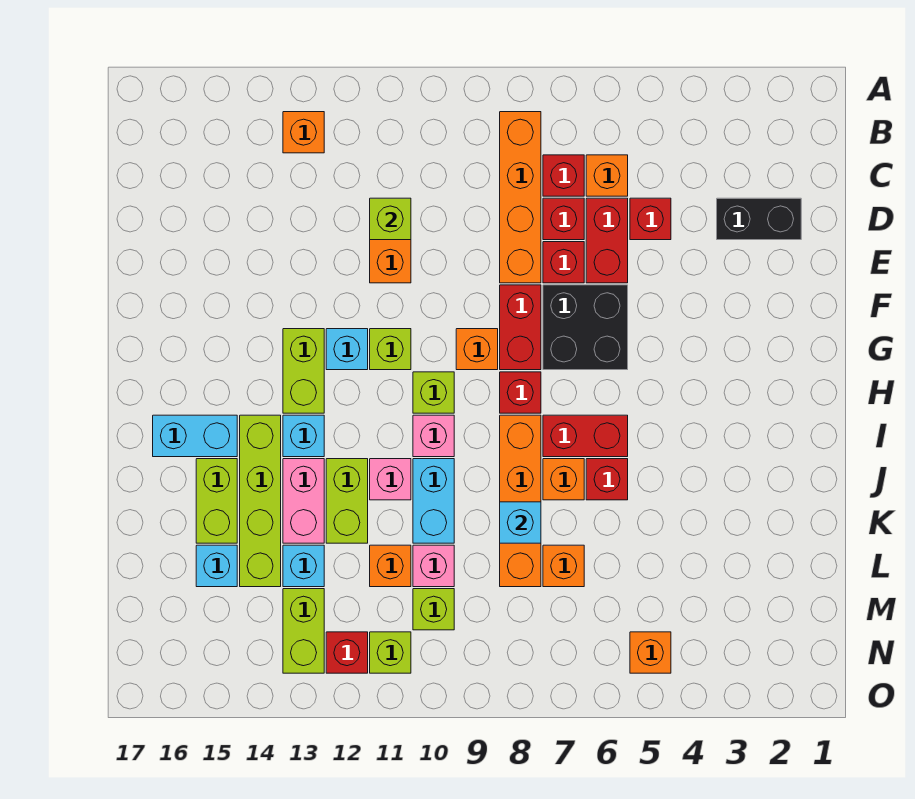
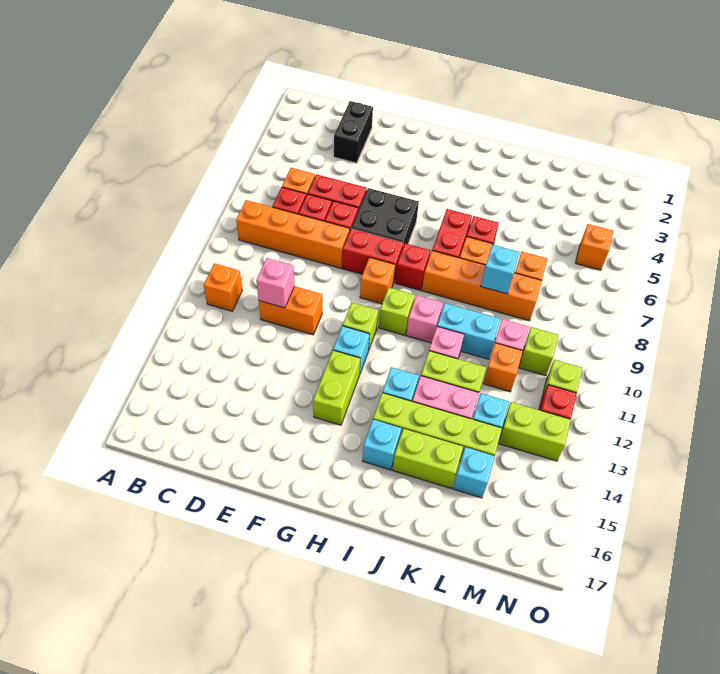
orange 1x1 brick [283,112,324,153] -> orange 1x1 brick moved to [204,264,242,311]
red 1x1 brick [630,198,671,240] -> none
lime 1x1 brick [370,198,411,240] -> pink 1x1 brick [256,258,295,308]
lime 1x2 brick [283,329,324,413] -> lime 1x2 brick turned to [313,350,360,425]
cyan 1x2 brick [153,415,237,457] -> cyan 1x1 brick [362,419,402,470]

